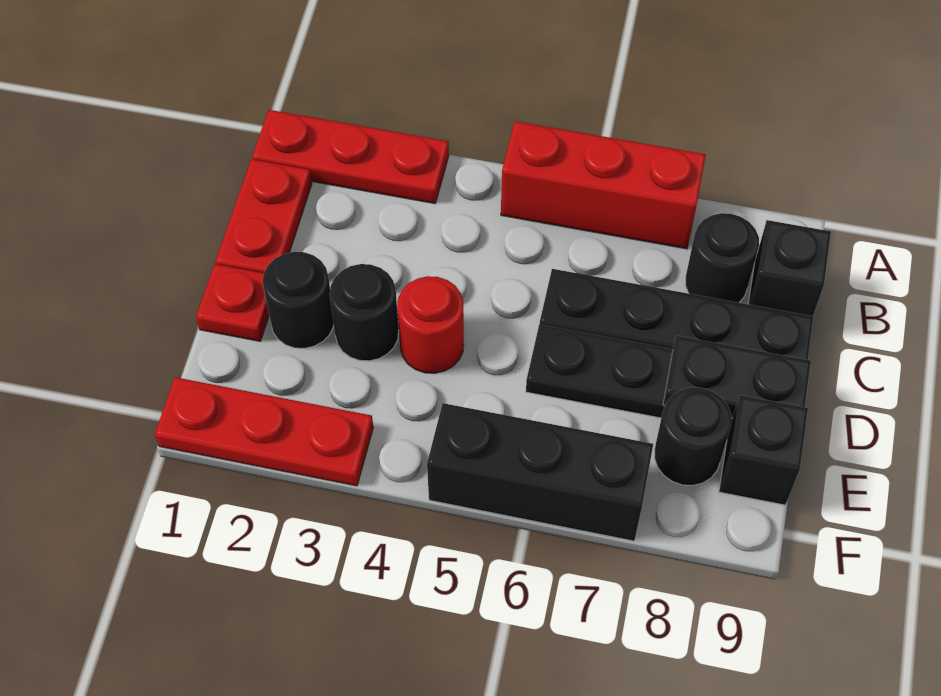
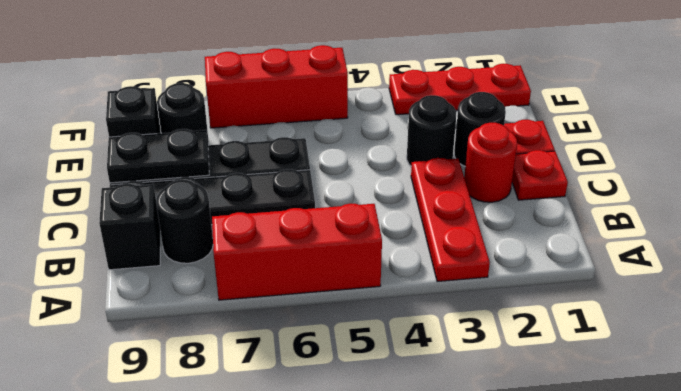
red 1x3 plate [252,110,449,204] -> red 1x3 plate turned to [411,158,490,282]
red 1x2 plate [216,159,312,273] -> red 1x1 plate [512,150,568,200]
red 1x1 round brick [397,276,464,373] -> red 1x1 round brick moved to [464,123,517,202]
black 1x3 brick [427,403,653,541] -> red 1x3 brick [205,45,348,128]

